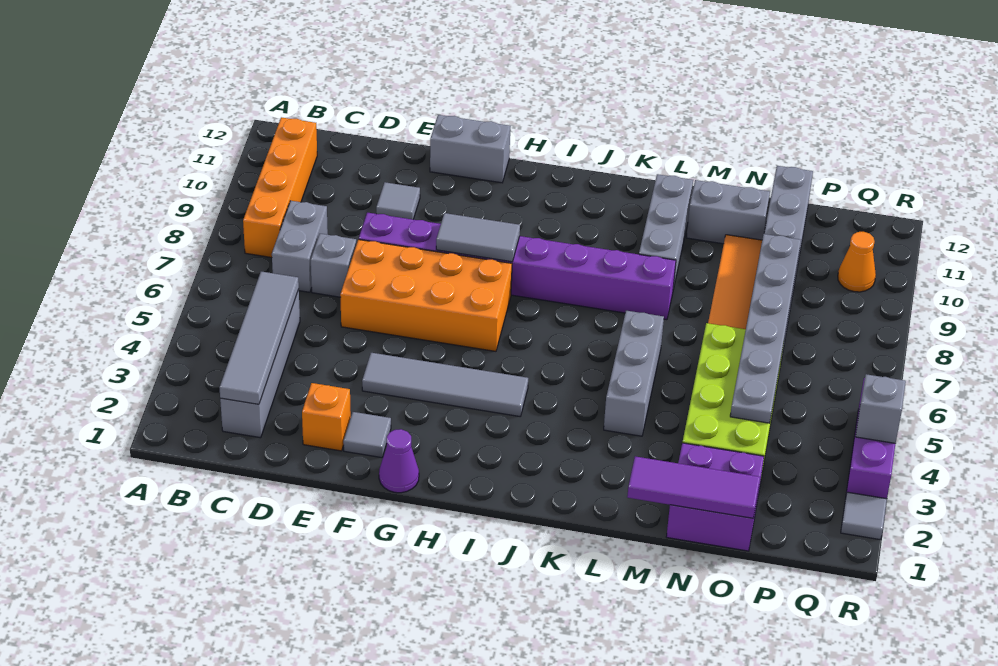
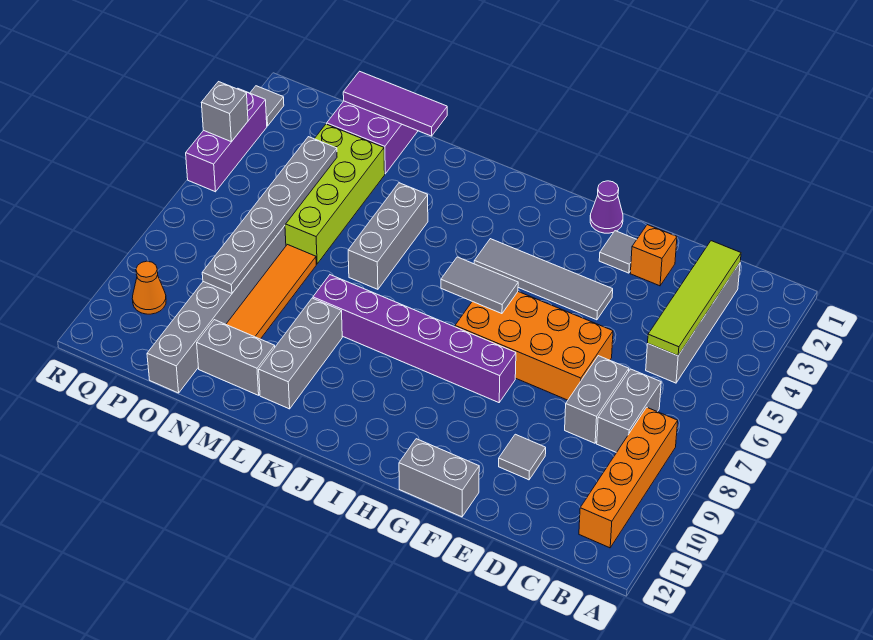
grey 1x4 tile [220,272,299,404] -> lime 1x4 tile [648,241,741,356]
grey 1x1 brick [311,234,356,297] -> grey 1x2 brick [565,356,629,443]
purple 1x8 brick [359,213,676,320] -> purple 1x6 brick [313,275,516,403]
grey 1x2 tile [436,213,520,262] -> grey 1x2 tile moved to [441,257,518,314]

